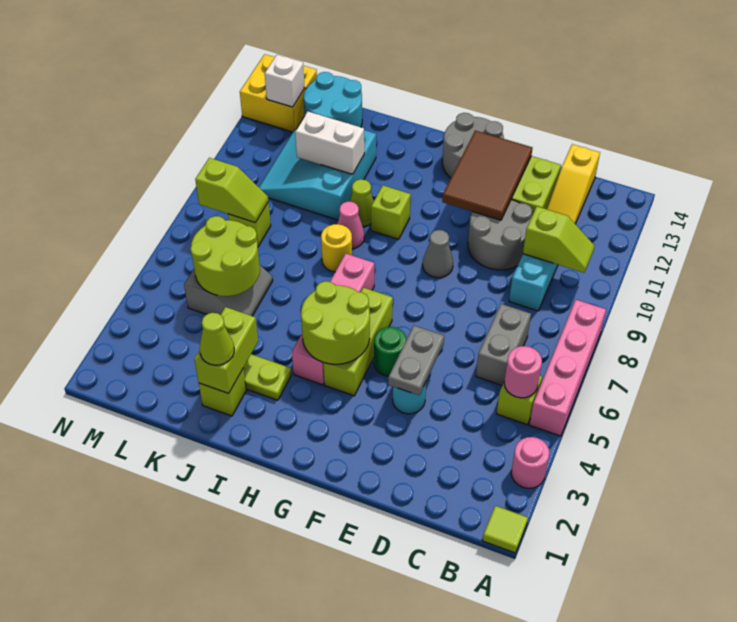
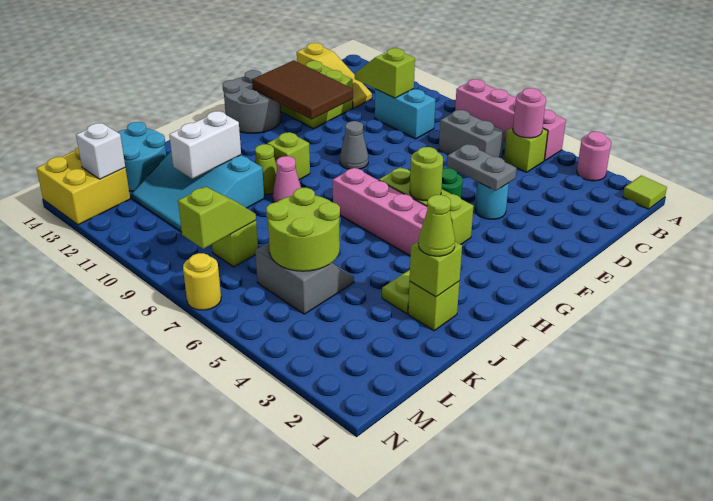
lime 1x2 slope [523,206,594,273] -> lime 1x2 slope turned to [355,48,415,98]
grey 2x2 round brick [468,199,532,270] -> none
lime 2x2 round brick [301,281,370,364] -> lime 1x1 round brick [410,147,443,201]
yellow 1x1 round brick [321,224,352,272] -> yellow 1x1 round brick moved to [183,253,221,310]
lime 1x2 brick [194,307,258,393] -> lime 1x1 brick [410,241,462,297]

